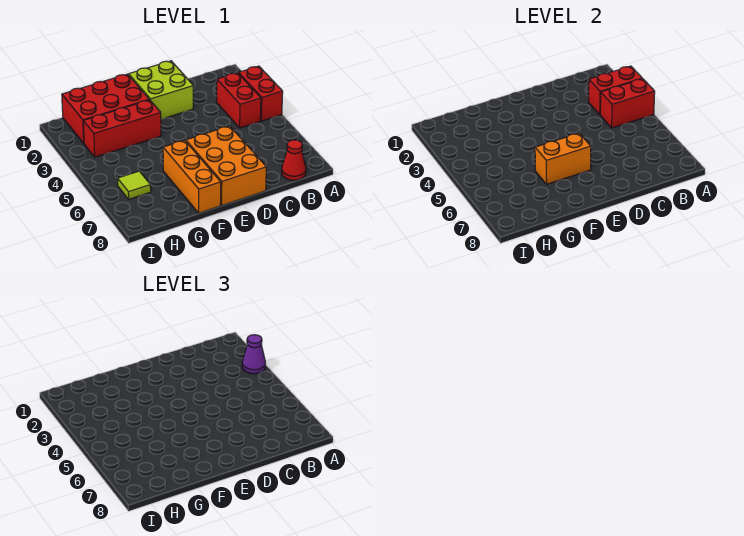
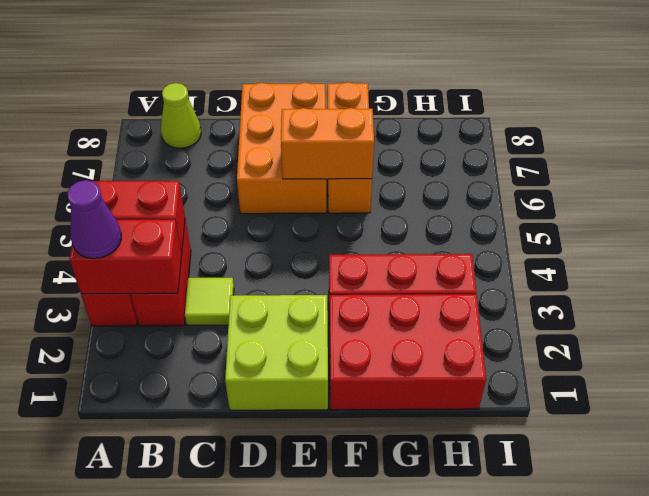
red 1x1 cone [282,140,306,180] -> lime 1x1 cone [161,83,201,148]
lime 1x1 tile [117,171,151,199] -> lime 1x1 tile moved to [185,278,234,326]

